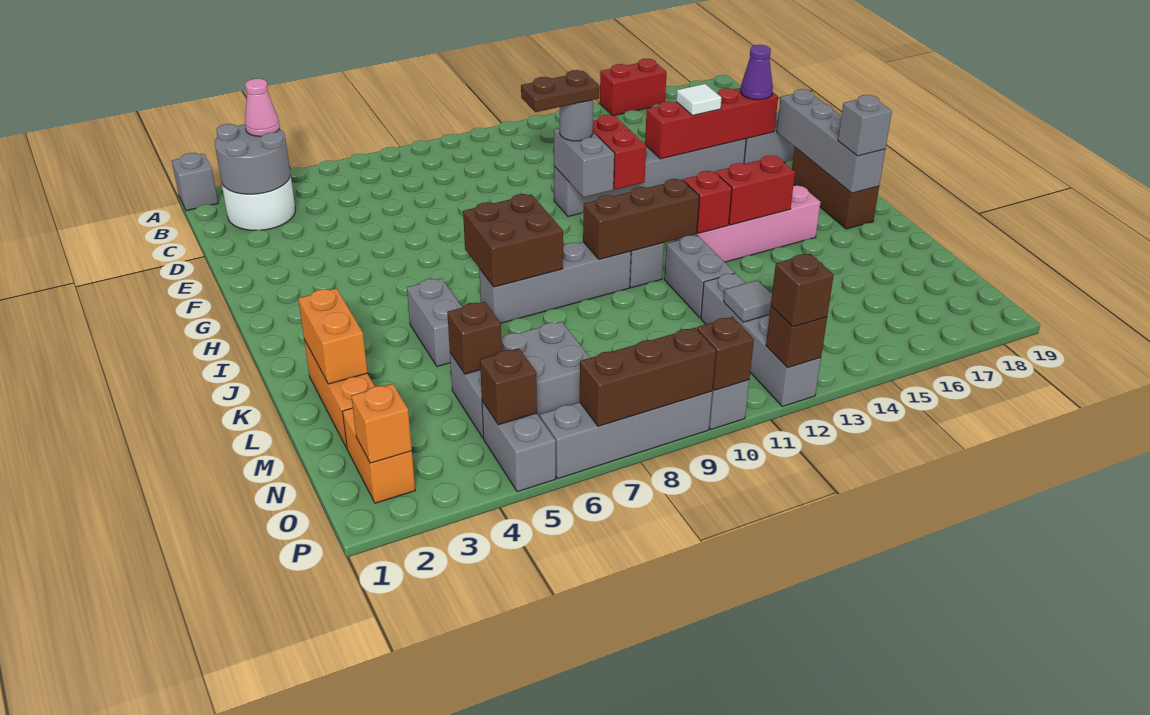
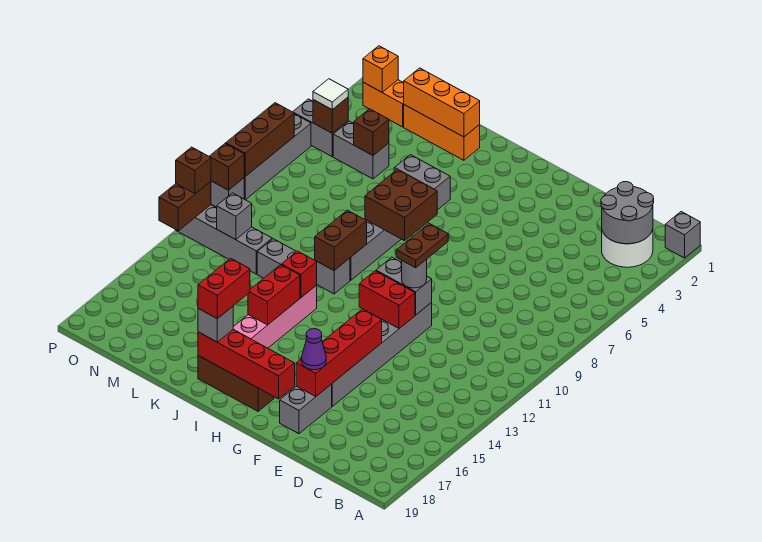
red 1x2 brick [600,59,667,116] -> red 1x2 brick moved to [198,258,250,319]
pink 1x1 cone [245,79,280,136] -> none
white 1x1 tile [676,84,721,115] -> white 1x1 tile moved to [313,79,348,110]
grey 1x4 brick [777,89,885,193] -> red 1x4 brick [198,330,295,399]
brown 1x3 brick [583,179,699,259] -> brown 1x2 brick [315,210,367,270]
orange 1x2 brick [298,288,367,384] -> orange 1x3 brick [404,68,480,137]
grey 2x3 brick [450,321,590,438] -> grey 1x2 brick [333,121,389,179]
grey 1x1 tile [724,280,772,322] -> grey 1x1 brick [217,193,252,240]
brown 1x1 brick [766,306,827,368] -> brown 1x2 brick [159,181,211,231]

